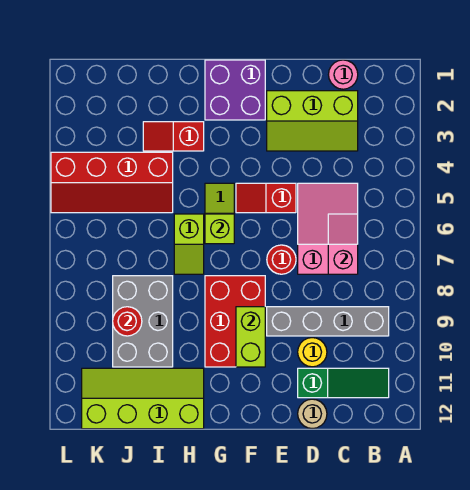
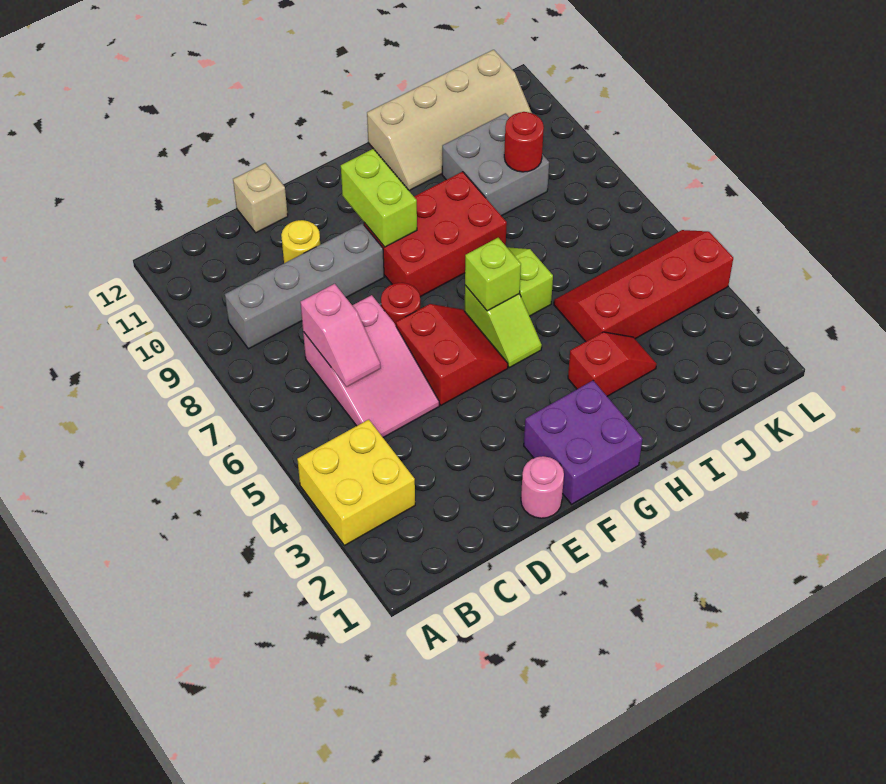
none -> yellow 2x2 brick [297,420,415,546]
green 1x3 slope [298,368,389,398] -> none
pink 1x1 round brick [328,60,358,89] -> pink 1x1 round brick moved to [521,456,564,518]
lime 2x3 slope [267,91,358,151] -> none
tan 1x1 round brick [298,399,327,429] -> tan 1x1 brick [233,163,288,233]
red 1x2 slope [236,183,296,213] -> red 2x2 slope [396,304,508,405]
red 2x3 brick [205,276,265,367] -> red 2x3 brick turned to [364,172,507,297]
lime 2x4 slope [82,368,204,429] -> tan 2x4 slope [367,50,532,191]
grey 2x3 brick [113,276,173,367] -> grey 2x2 brick [442,113,549,216]

